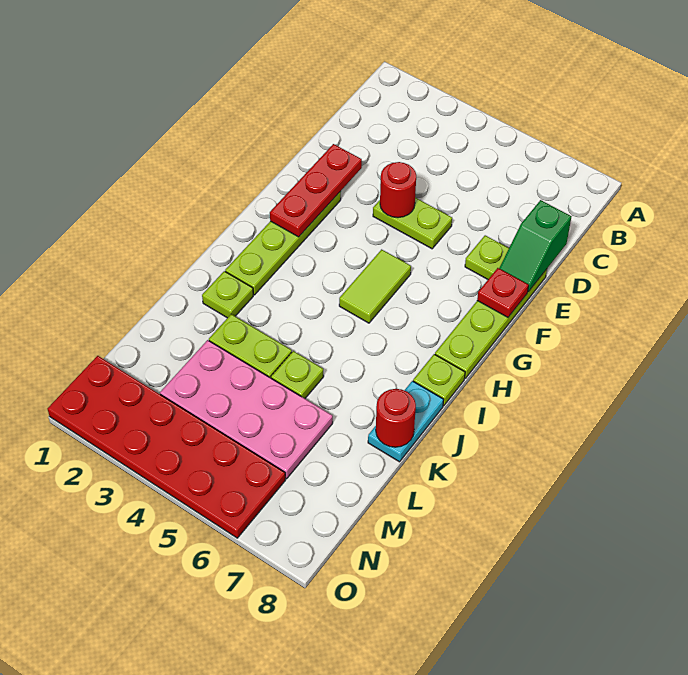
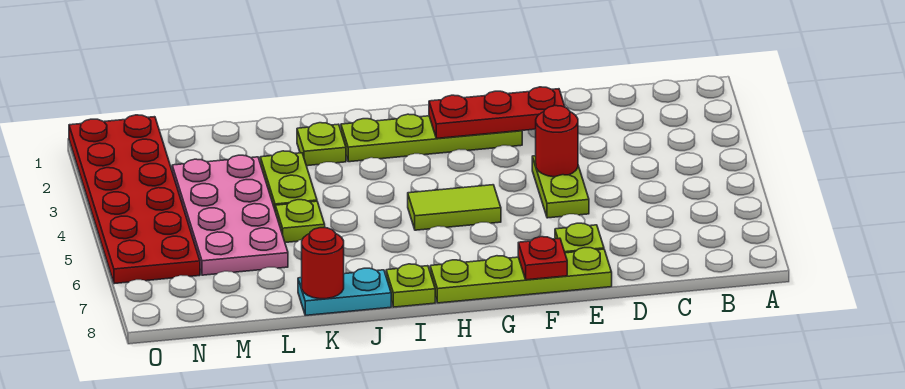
green 1x2 slope [499,200,571,292] -> none

